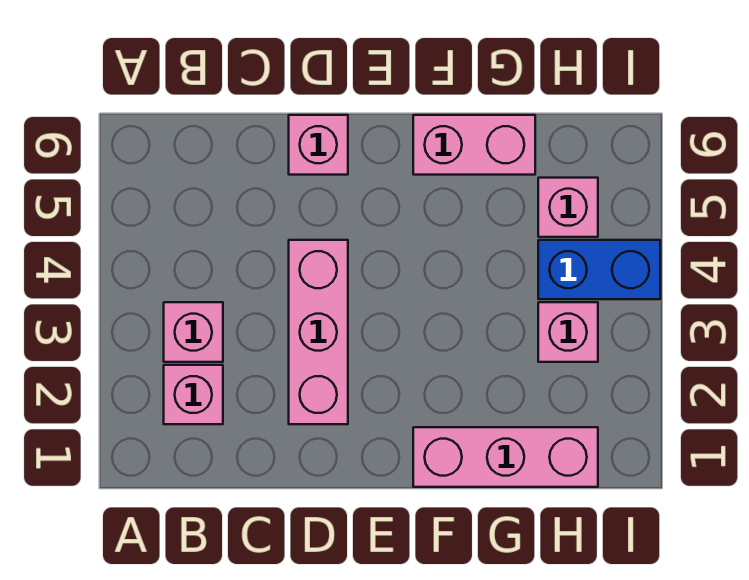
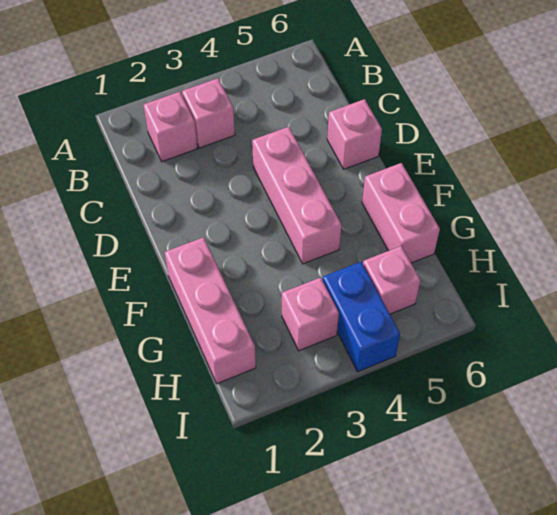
pink 1x3 brick [289,240,348,424] -> pink 1x3 brick turned to [252,127,342,264]

